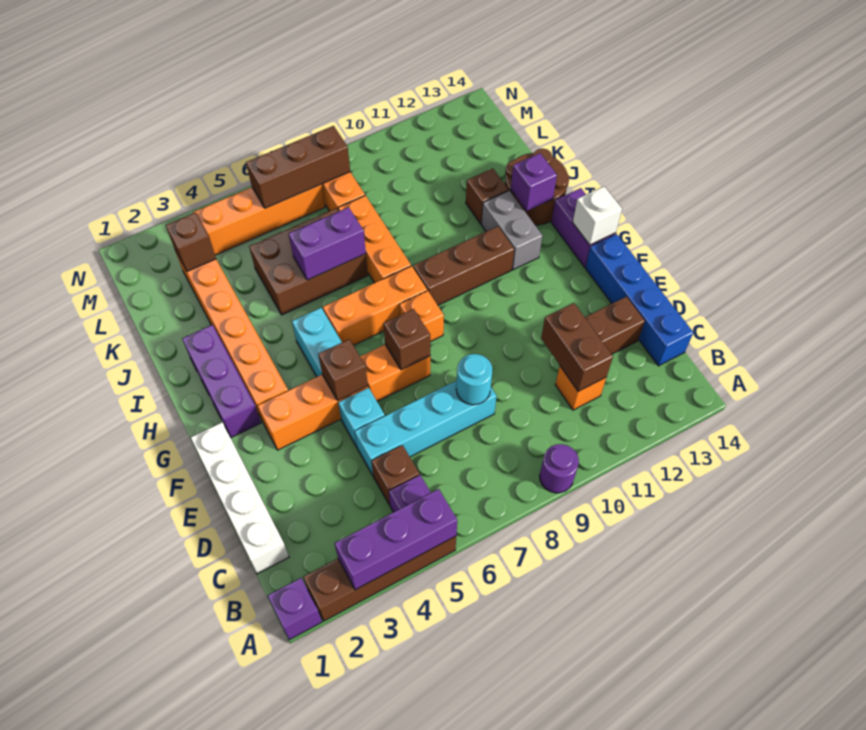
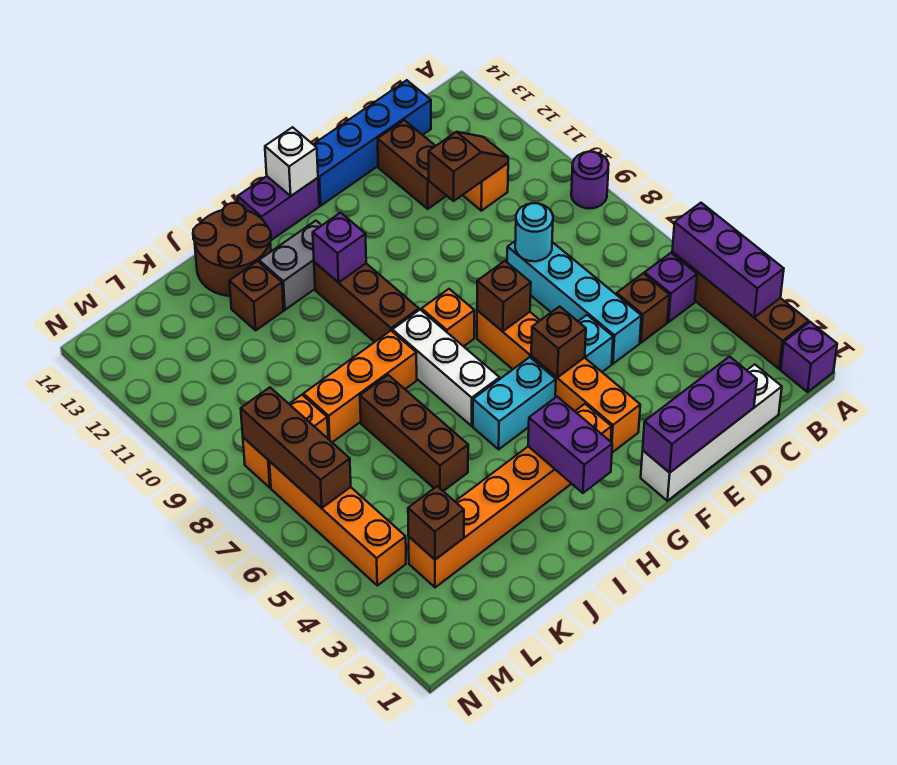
brown 1x2 brick [541,303,613,391] -> brown 1x2 slope [429,132,508,201]
purple 1x3 brick [182,325,261,437] -> purple 1x3 brick moved to [643,357,757,473]
orange 1x3 brick [323,266,427,345] -> white 1x3 brick [392,310,500,426]
purple 1x1 brick [511,153,557,211] -> purple 1x1 brick moved to [313,213,366,283]
brown 2x3 brick [249,208,368,315] -> brown 1x3 brick [360,375,468,491]
purple 1x2 brick [289,207,366,280] -> purple 1x2 brick moved to [528,397,612,493]

